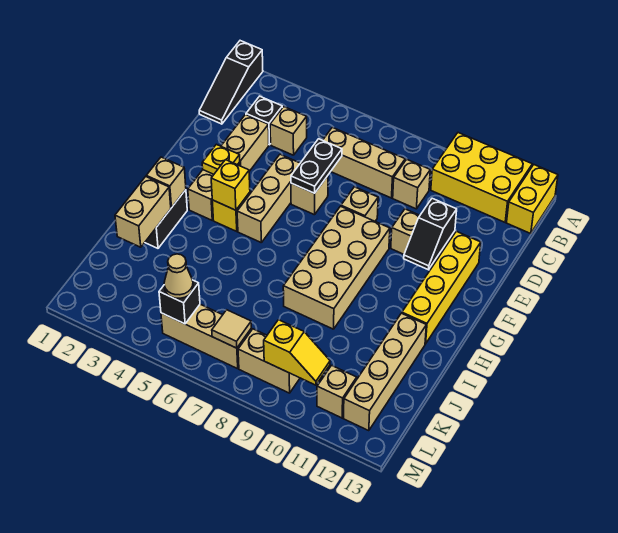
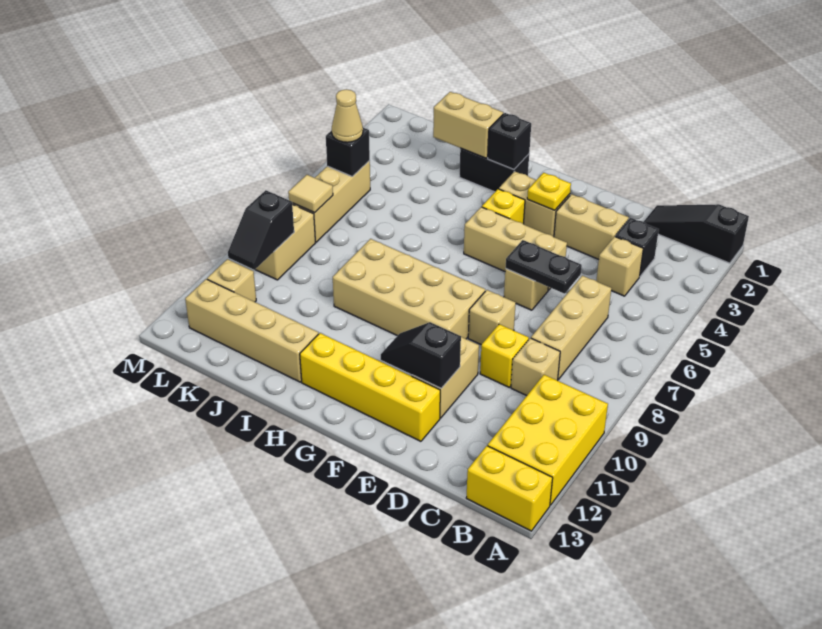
yellow 1x1 brick [211,160,250,210] -> yellow 1x1 brick moved to [480,324,529,387]
tan 1x1 brick [146,157,186,208] -> black 1x1 brick [488,113,531,169]
yellow 1x2 slope [264,320,330,385] -> black 1x2 slope [228,190,294,270]

